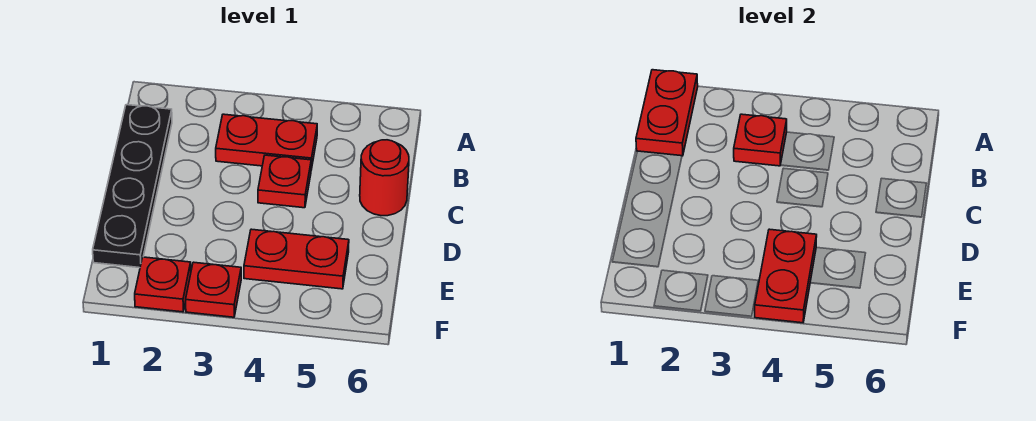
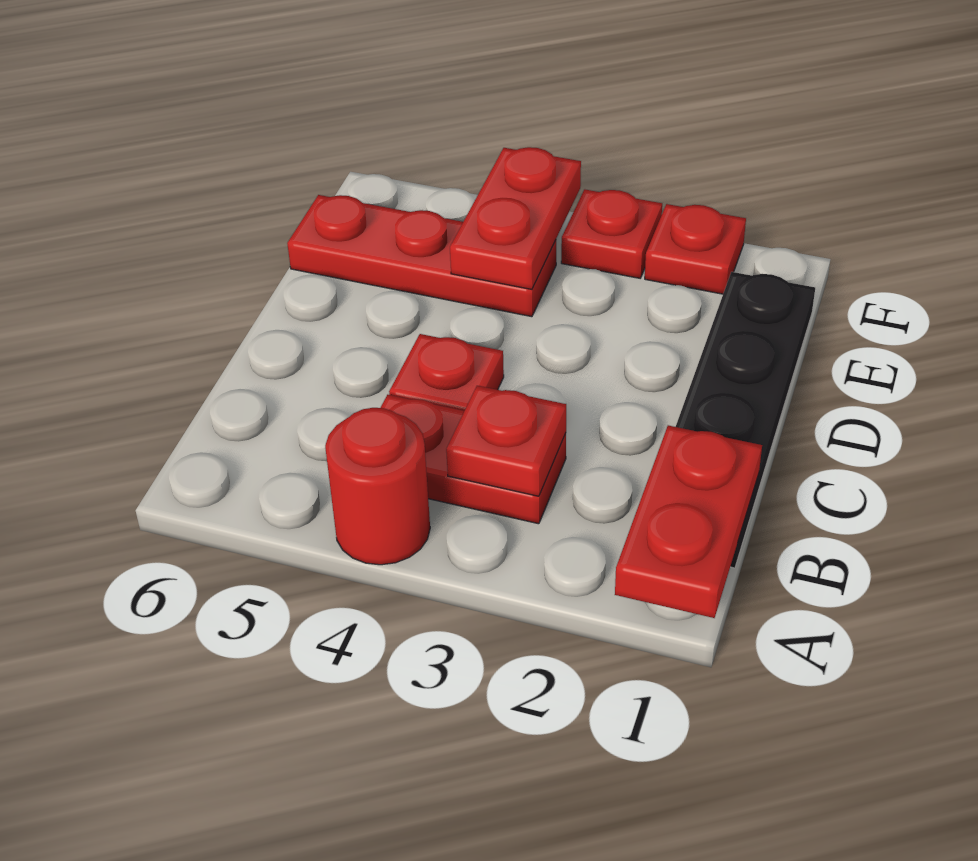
red 1x1 round brick [360,140,409,216] -> red 1x1 round brick moved to [325,408,430,565]
red 1x2 plate [244,229,349,289] -> red 1x3 plate [287,195,556,317]

